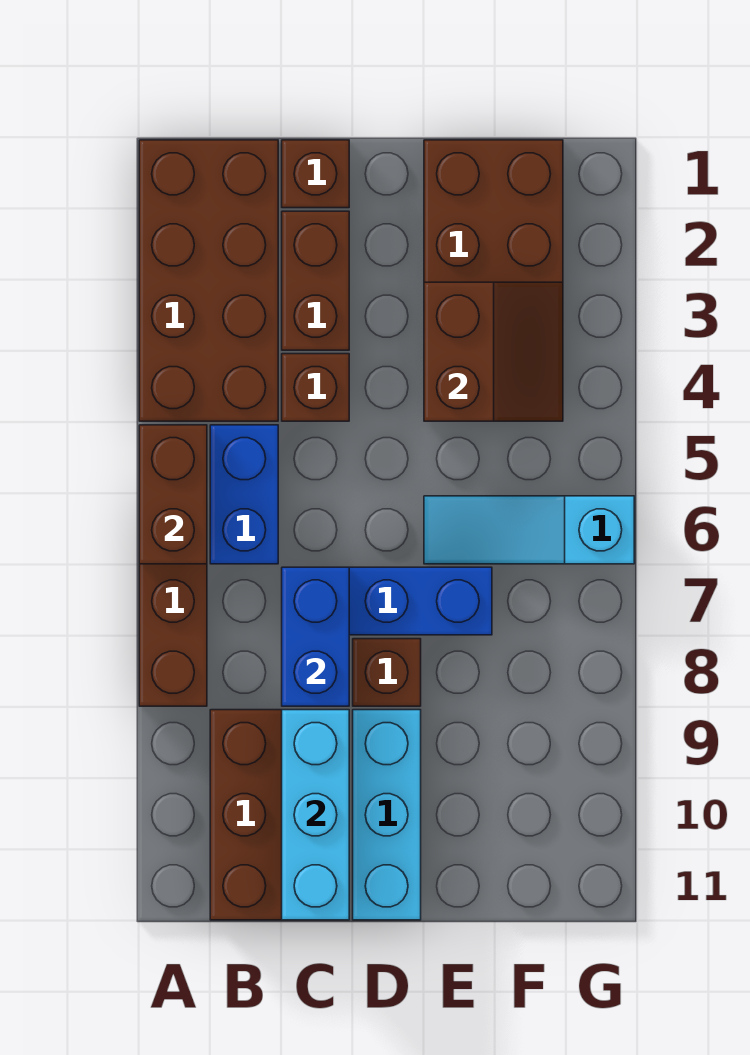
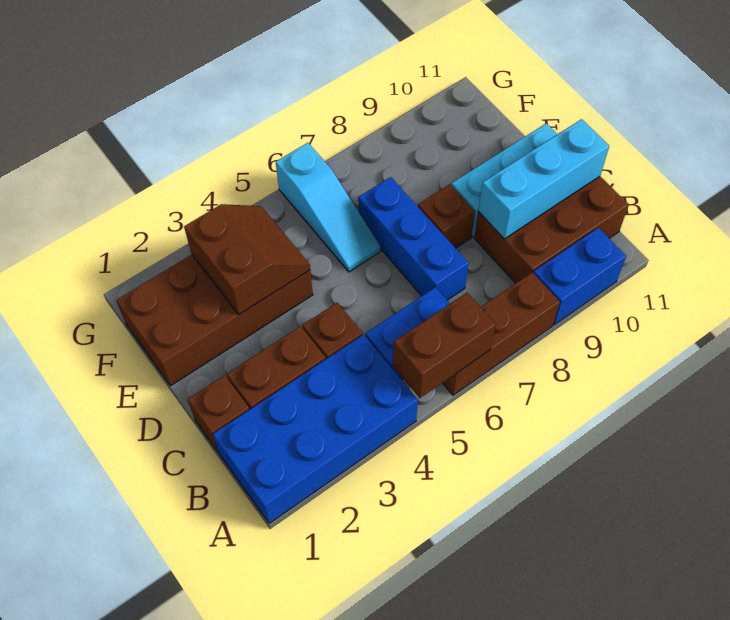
brown 2x4 brick [139,140,278,421] -> blue 2x4 brick [213,335,418,523]
blue 1x2 brick [282,567,349,706] -> blue 1x2 brick moved to [533,228,626,325]
brown 2x2 slope [424,282,563,421] -> brown 2x2 slope turned to [184,204,310,315]

